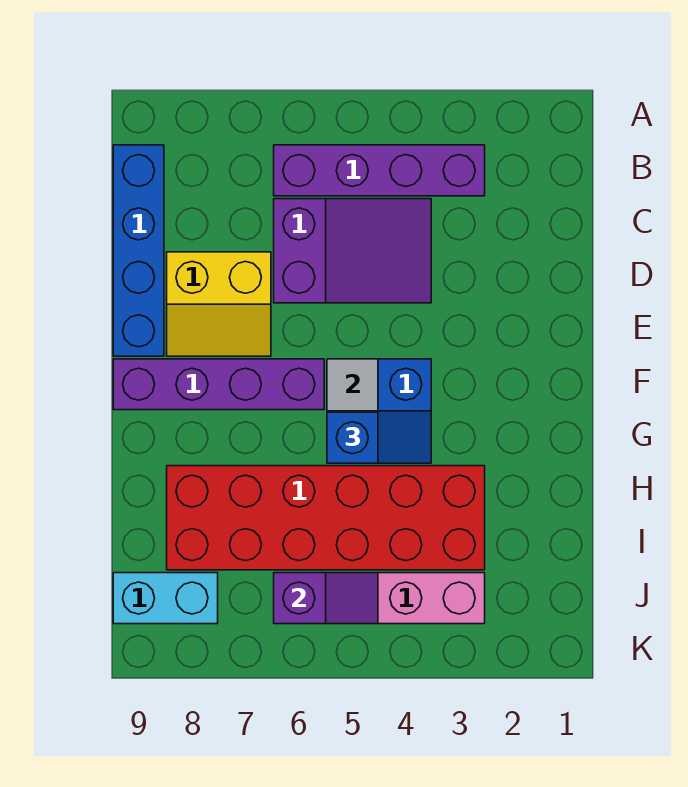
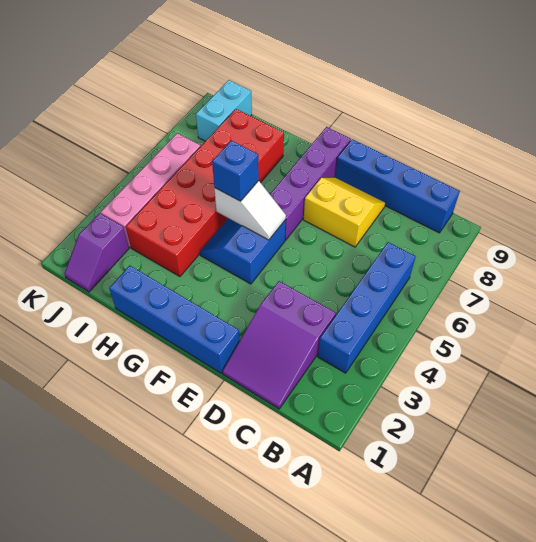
purple 1x4 brick [274,145,485,196] -> blue 1x4 brick [318,242,416,373]
purple 2x3 slope [274,199,431,303] -> purple 2x3 slope moved to [222,281,336,409]
yellow 2x2 slope [167,252,271,356] -> yellow 2x2 slope turned to [304,177,385,247]
none -> blue 1x4 brick [109,265,240,373]
purple 1x2 slope [274,573,378,624] -> purple 1x2 slope moved to [64,213,129,292]

